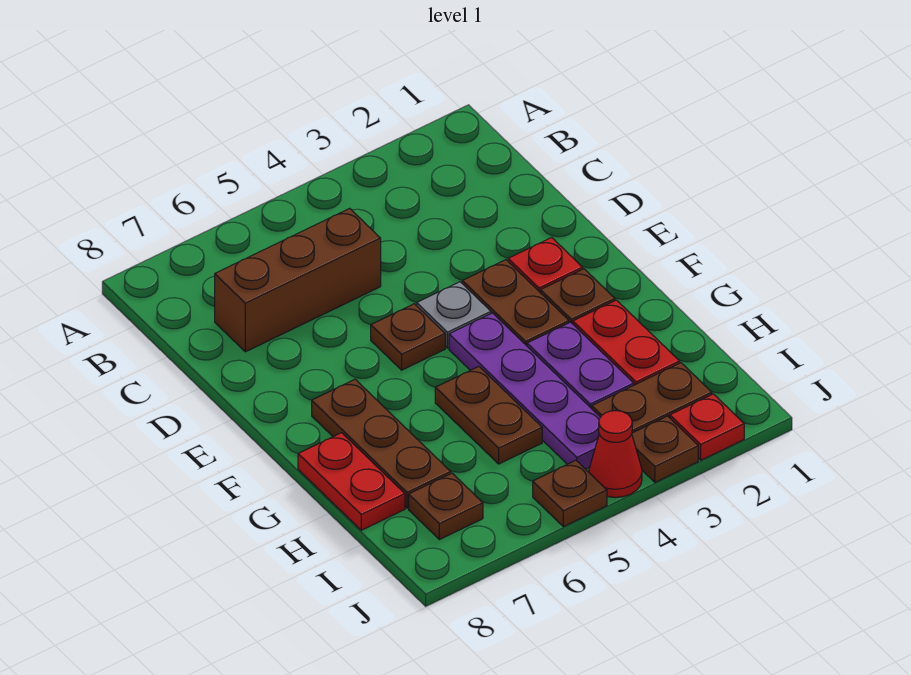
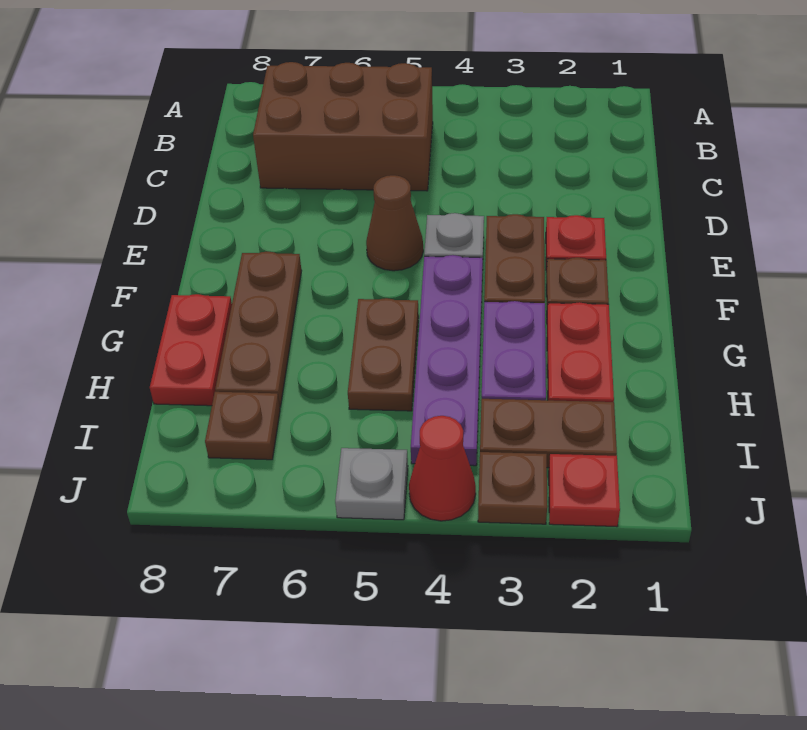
brown 1x3 brick [215,208,381,352] -> brown 2x3 brick [253,62,433,191]
brown 1x1 plate [371,304,445,370] -> brown 1x1 cone [366,175,423,271]
brown 1x1 plate [533,460,607,527] -> grey 1x1 plate [335,448,408,520]

